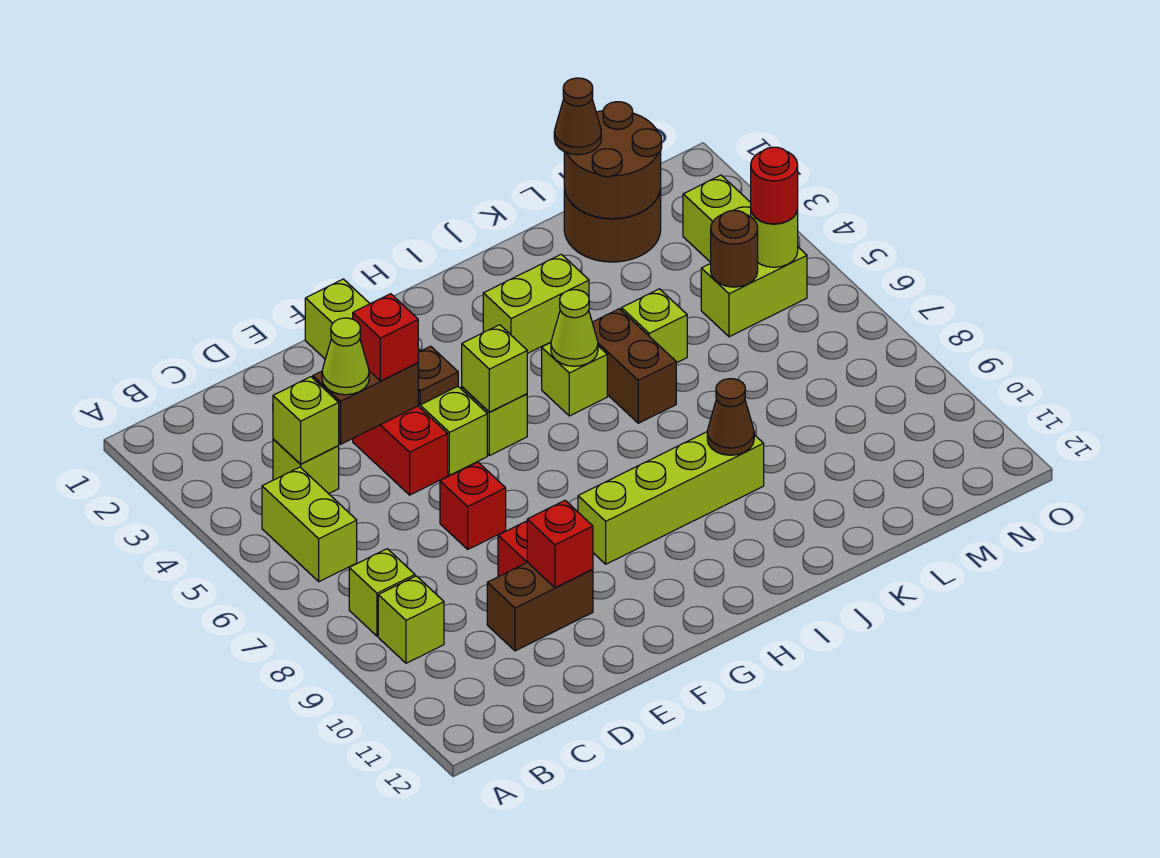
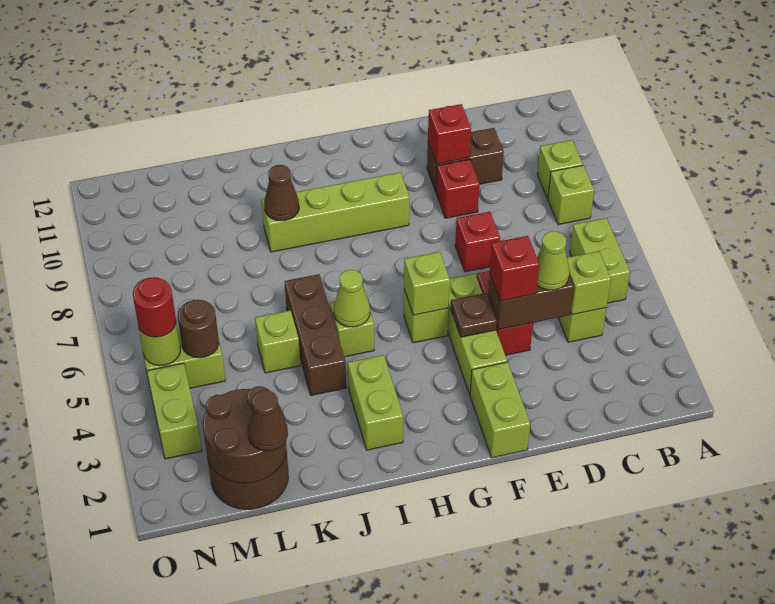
lime 1x2 brick [483,254,589,354] -> lime 1x2 brick turned to [348,355,403,450]
brown 1x2 brick [592,309,676,423] -> brown 1x3 brick [284,274,346,395]

